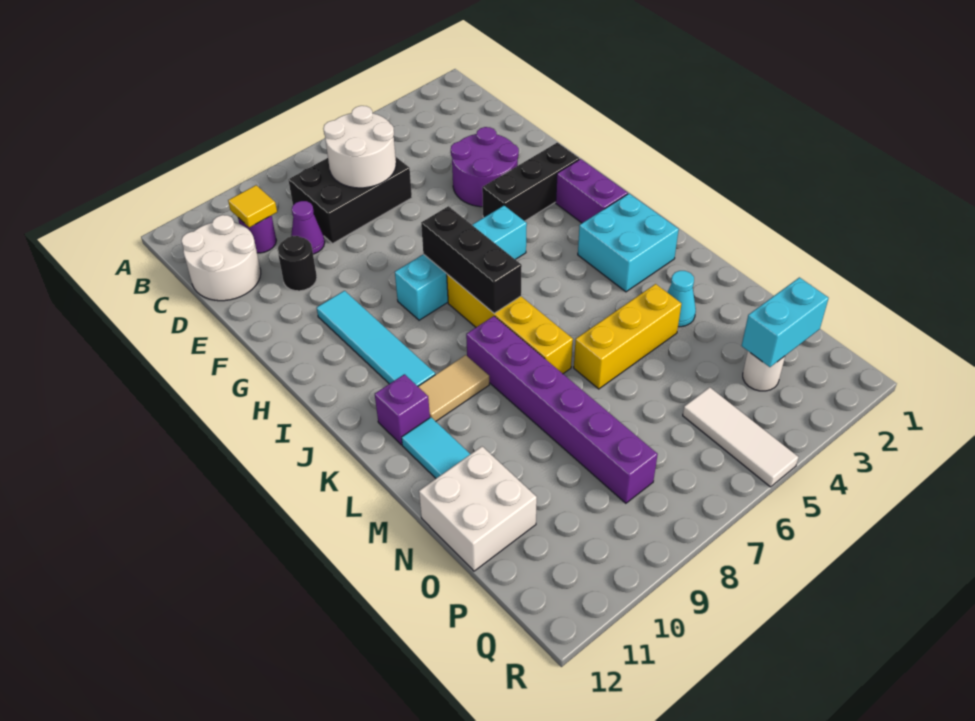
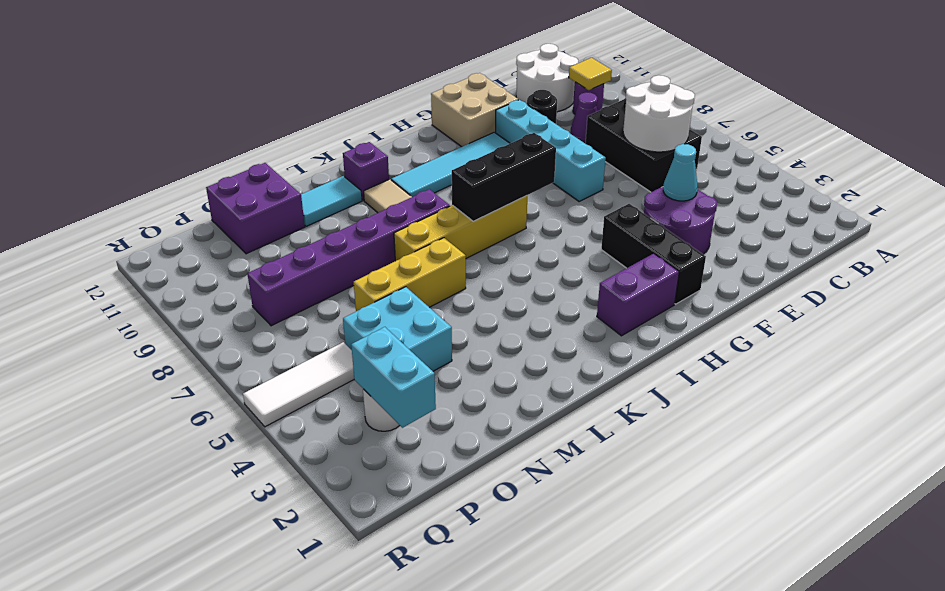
none -> tan 2x2 brick [431,73,519,147]
cyan 1x4 brick [395,206,527,320] -> cyan 1x4 brick moved to [495,100,606,201]
cyan 2x2 brick [578,194,679,292] -> cyan 2x2 brick moved to [343,287,452,371]
cyan 1x1 cone [667,271,696,327] -> cyan 1x1 cone moved to [663,144,698,201]
yellow 1x3 brick [574,284,681,389] -> yellow 1x3 brick turned to [354,238,466,311]
white 2x2 brick [419,447,537,571] -> purple 2x2 brick [206,163,305,254]

